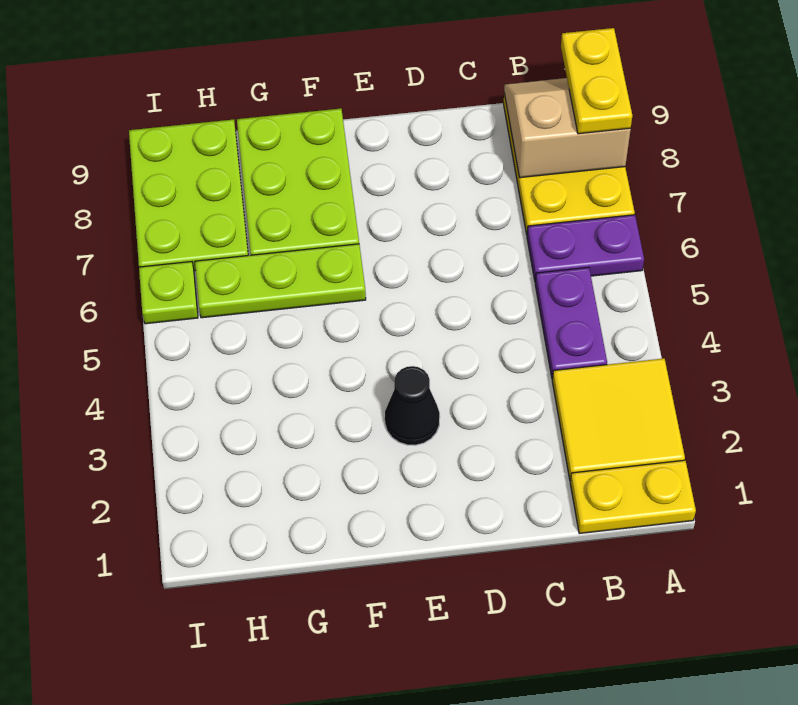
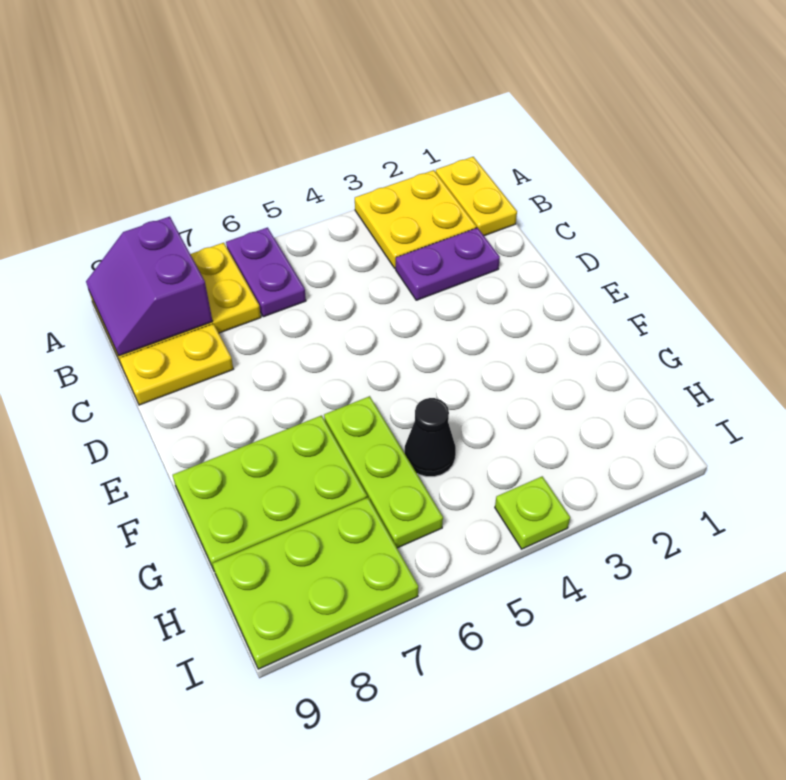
yellow 2x2 tile [552,358,685,481] -> yellow 2x2 plate [355,170,477,268]
tan 2x2 slope [504,78,631,178] -> purple 2x2 slope [86,217,213,356]
yellow 1x2 plate [561,28,632,134] -> yellow 1x2 plate moved to [120,324,233,405]
purple 1x2 plate [535,267,607,379] -> purple 1x2 plate moved to [396,228,500,300]
black 1x1 cone [385,366,440,445] -> black 1x1 cone moved to [405,398,456,477]
lime 1x1 plate [139,262,198,324] -> lime 1x1 plate moved to [495,476,570,549]

